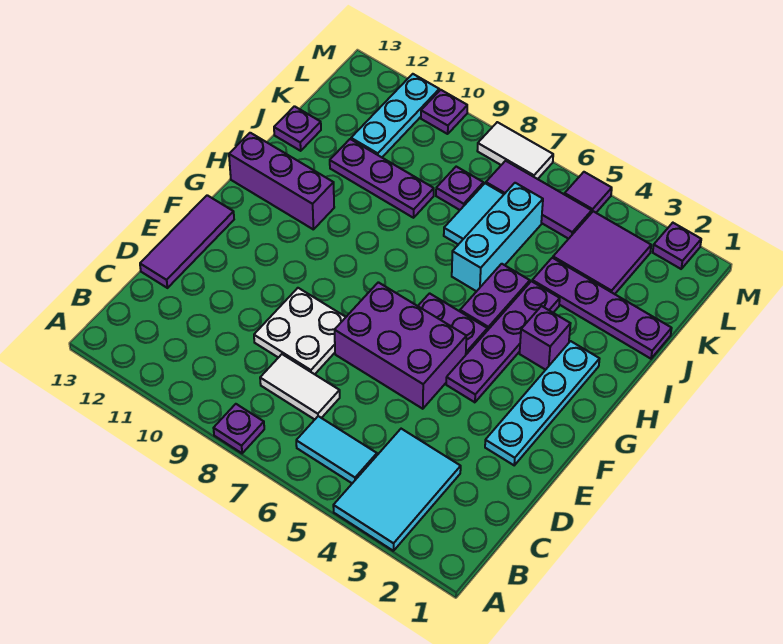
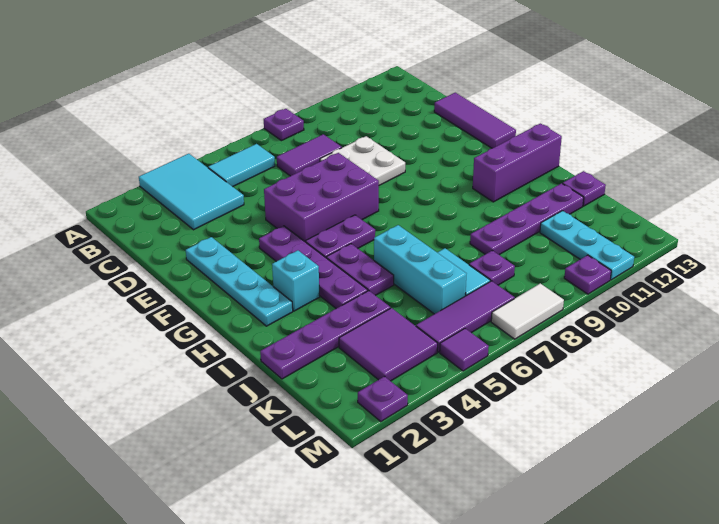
white 1x2 tile [260,354,340,420] -> purple 1x2 tile [277,134,342,176]
purple 1x1 brick [520,306,571,370] -> cyan 1x1 brick [272,250,320,311]
purple 1x3 plate [330,139,434,218] -> purple 1x4 plate [470,183,584,255]

